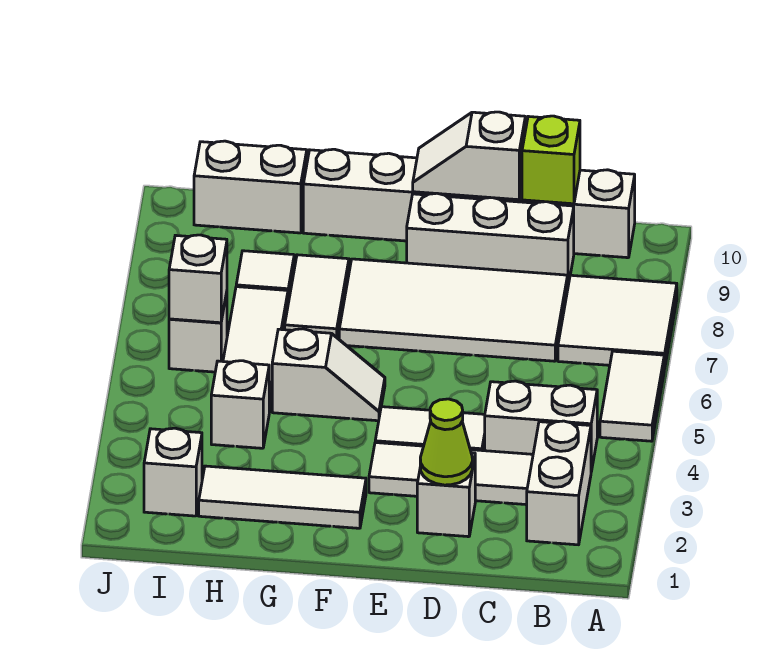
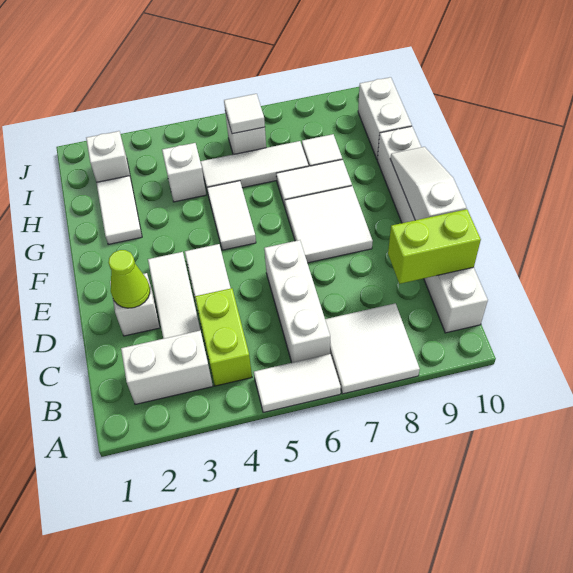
white 1x2 brick [485,381,597,471] -> lime 1x2 brick [195,288,252,386]
white 2x4 tile [339,259,568,361] -> white 2x2 tile [285,186,373,263]
white 1x3 brick [407,193,574,285] -> white 1x3 brick moved to [264,240,330,363]
lime 1x1 brick [522,116,580,204] -> lime 1x2 brick [388,209,481,284]
white 1x2 slope [413,112,525,200] -> white 1x3 slope [390,147,466,220]
white 1x3 tile [199,466,366,528] -> white 1x2 tile [96,176,142,245]
white 1x2 slope [272,329,385,421] -> white 1x2 tile [207,181,256,250]
white 1x1 brick [169,235,227,323] -> white 1x1 tile [224,94,265,134]

